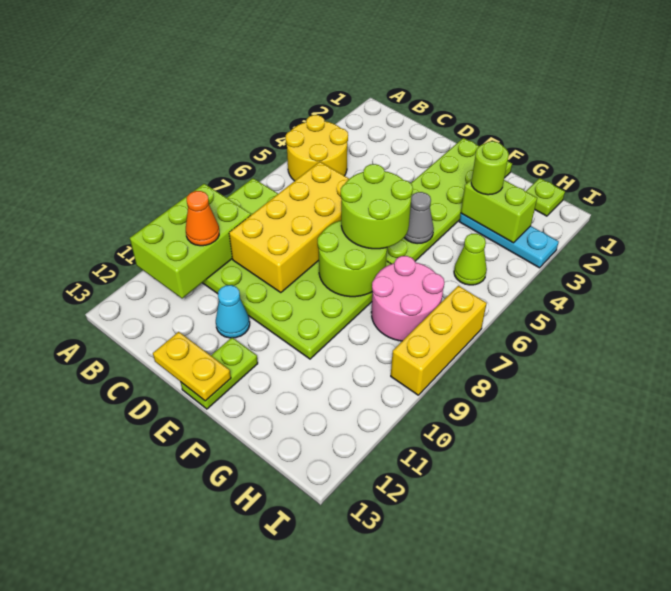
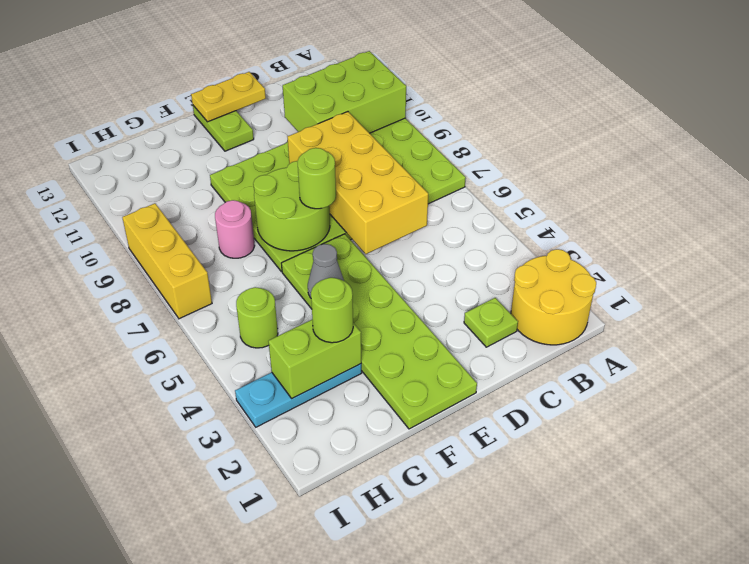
yellow 2x2 round brick [286,115,348,181] -> yellow 2x2 round brick moved to [511,249,596,345]
lime 2x3 brick [130,184,251,298] -> lime 2x3 brick turned to [283,51,406,133]
orange 1x1 cone [186,191,219,246] -> none
cyan 1x1 cone [216,285,250,338] -> none
lime 2x2 round brick [341,164,413,249] -> lime 1x1 round brick [297,148,336,209]
pink 2x2 round brick [371,256,444,341] -> pink 1x1 round brick [215,200,255,258]
lime 1x1 plate [526,178,565,216] -> lime 1x1 plate moved to [464,298,518,347]
lime 1x1 cone [454,234,487,285] -> lime 1x1 round brick [236,287,278,348]

